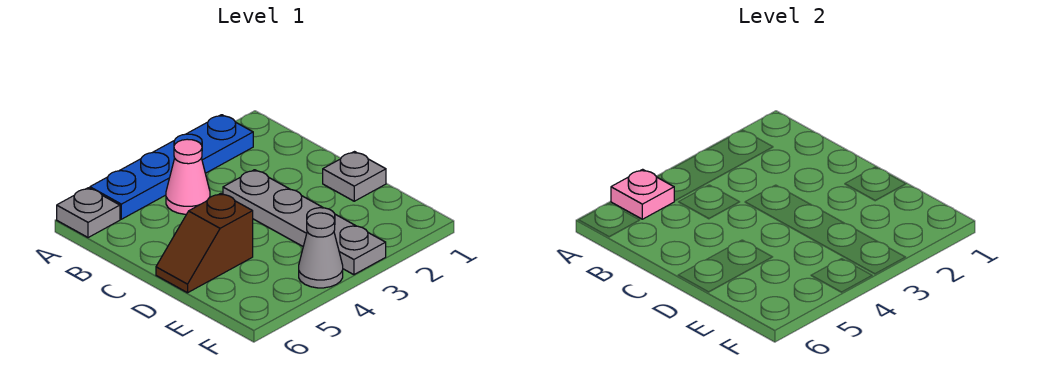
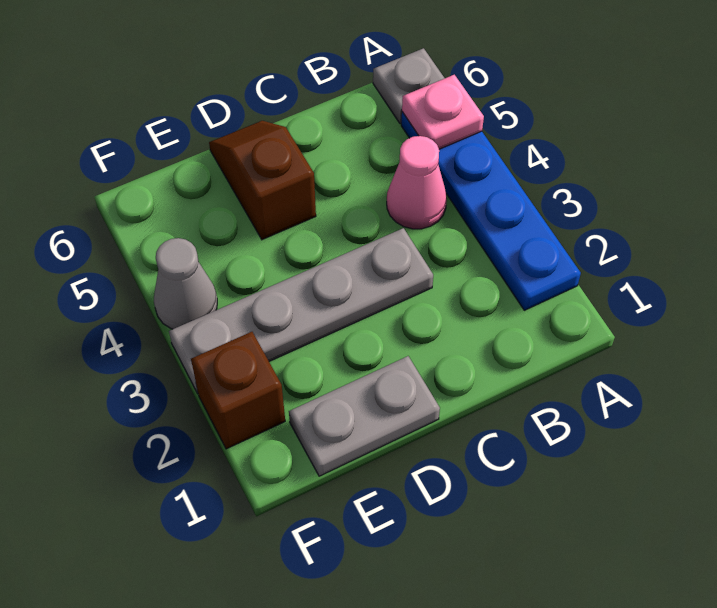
grey 1x1 plate [323,152,386,201] -> grey 1x2 plate [289,356,440,476]
none -> brown 1x1 brick [191,332,285,449]

